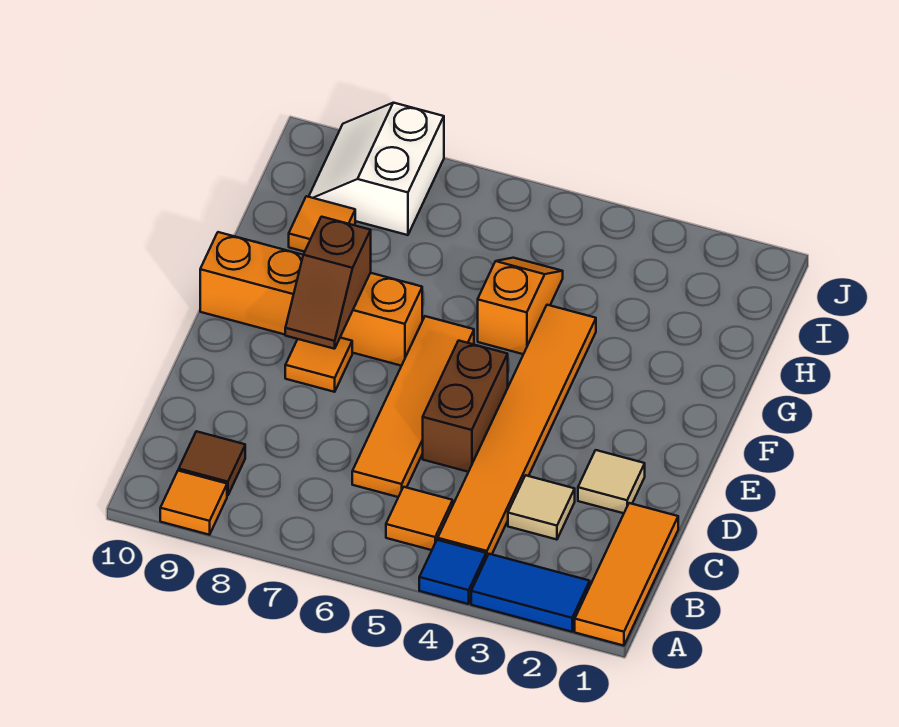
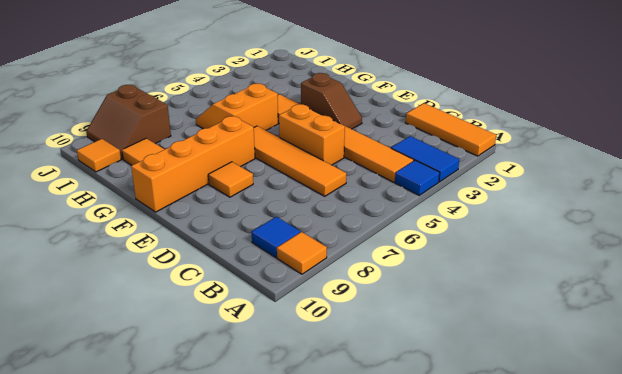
blue 1x2 tile [471,554,590,632] -> blue 1x2 tile turned to [391,136,459,182]
orange 1x1 tile [386,487,453,550] -> orange 1x1 tile moved to [77,139,121,172]
brown 1x1 tile [179,431,245,496] -> blue 1x1 tile [252,217,300,257]
tan 1x1 tile [508,475,575,540] -> none
tan 1x1 tile [578,450,645,513] -> none
brown 1x2 brick [423,341,508,472] -> orange 1x2 brick [279,104,345,165]
brown 1x2 slope [285,217,371,349] -> brown 1x2 slope moved to [301,73,362,129]
orange 1x2 slope [478,258,563,354] -> orange 2x2 slope [196,84,278,130]
white 2x2 slope [309,103,444,235] -> brown 2x2 slope [86,85,171,159]

